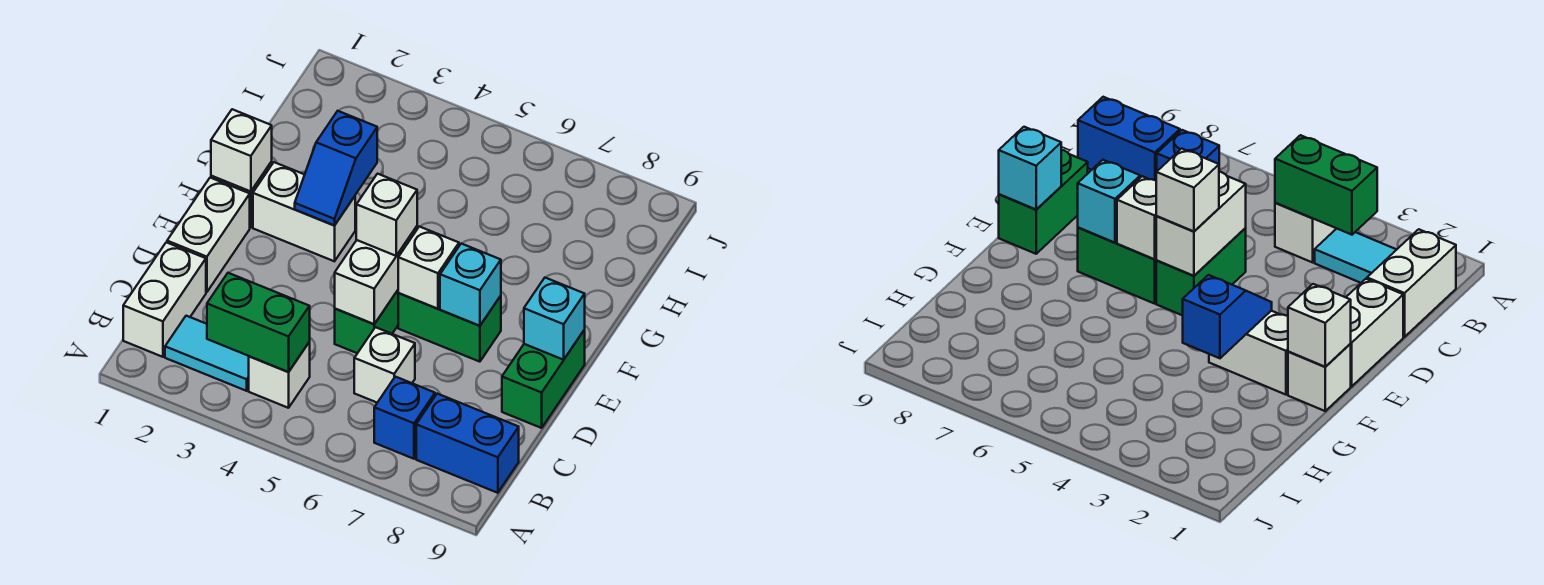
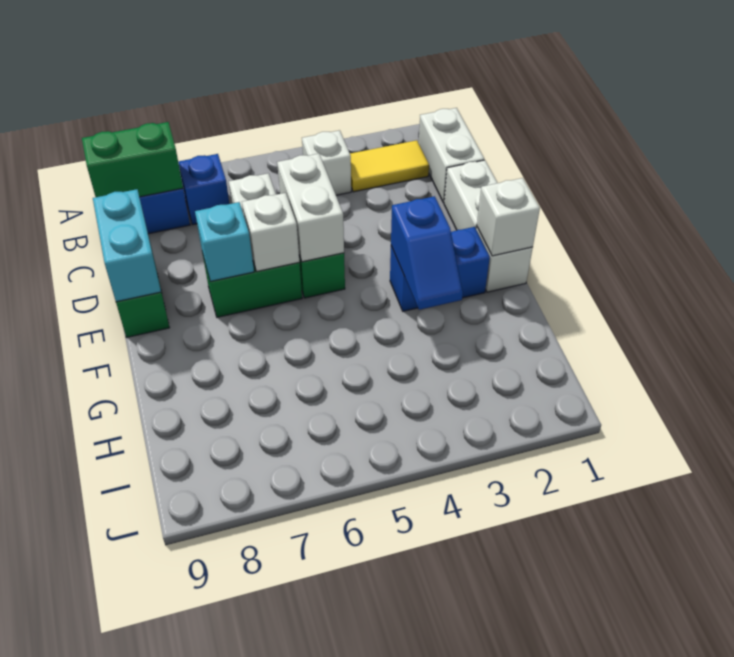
cyan 1x2 tile [165,316,249,391] -> yellow 1x2 tile [350,140,429,192]
green 1x2 brick [207,273,310,372] -> green 1x2 brick moved to [82,122,183,197]
white 1x1 brick [356,174,417,256] -> none
cyan 1x1 brick [524,278,585,360] -> cyan 1x2 brick [93,189,161,302]
white 1x2 brick [253,162,355,261] -> blue 1x2 brick [390,227,490,311]
blue 1x2 slope [295,111,377,226] -> blue 1x2 slope turned to [391,196,463,310]

